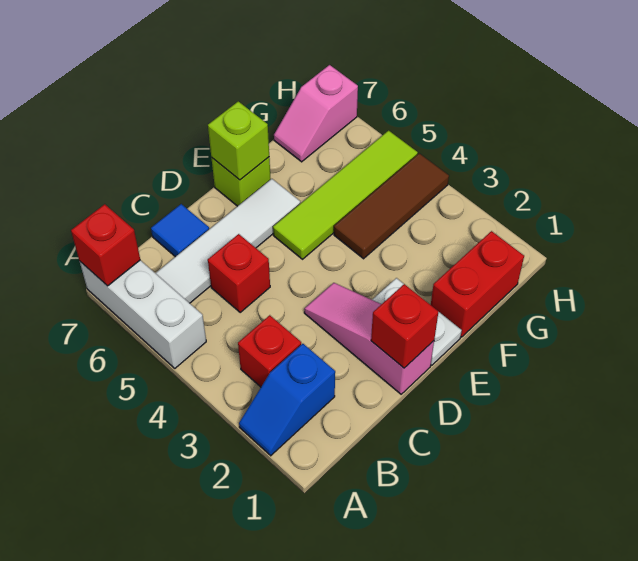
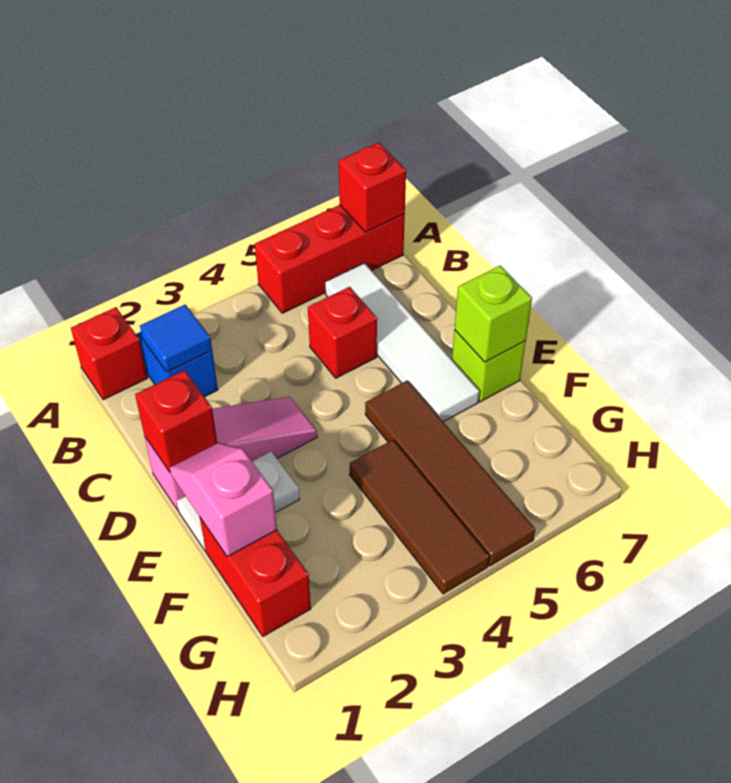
white 1x3 brick [80,260,206,368] -> red 1x3 brick [255,205,405,313]
red 1x1 brick [238,315,301,387] -> red 1x1 brick moved to [71,307,147,400]
blue 1x1 tile [151,204,209,257] -> blue 1x1 tile moved to [140,305,212,372]
lime 1x4 tile [273,131,418,259] -> brown 1x4 tile [365,381,535,566]
pink 1x2 slope [274,65,358,162] -> pink 1x2 slope moved to [170,443,277,557]

